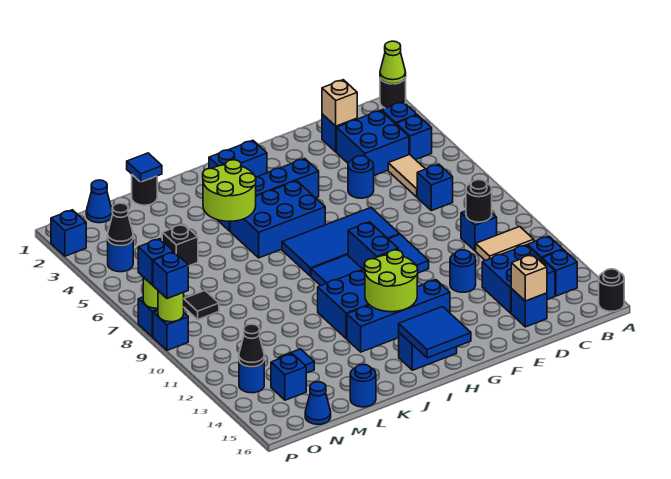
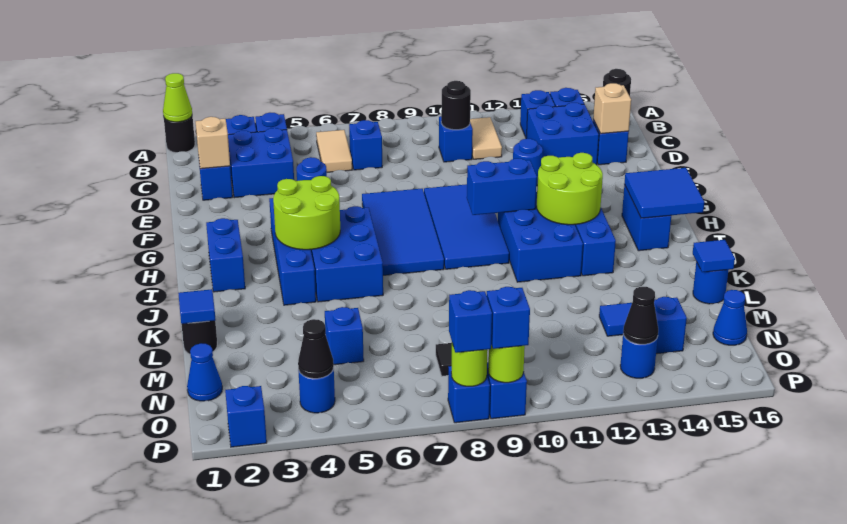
tan 1x2 tile [388,155,425,197] -> tan 1x2 tile turned to [316,130,352,172]
lime 2x2 round brick [203,160,256,221] -> lime 2x2 round brick moved to [273,176,340,250]
none -> blue 1x1 tile [693,240,735,272]
black 1x1 brick [162,224,198,266] -> blue 1x1 brick [325,307,364,365]

